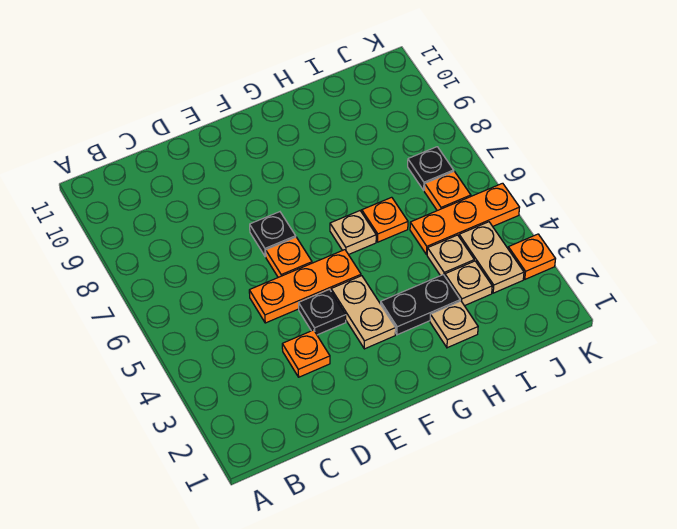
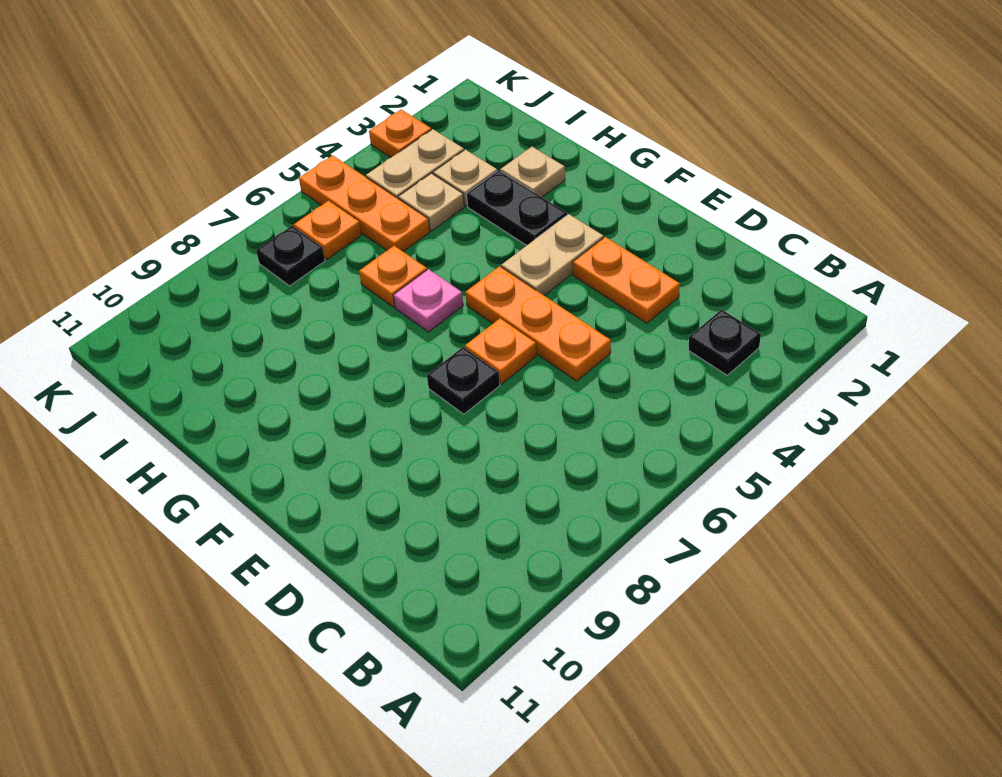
orange 1x1 plate [282,330,330,377] -> orange 1x2 plate [573,237,680,323]
black 1x1 plate [299,289,346,335] -> black 1x1 plate moved to [688,310,761,375]
tan 1x1 plate [330,211,376,255] -> pink 1x1 plate [393,269,463,332]

